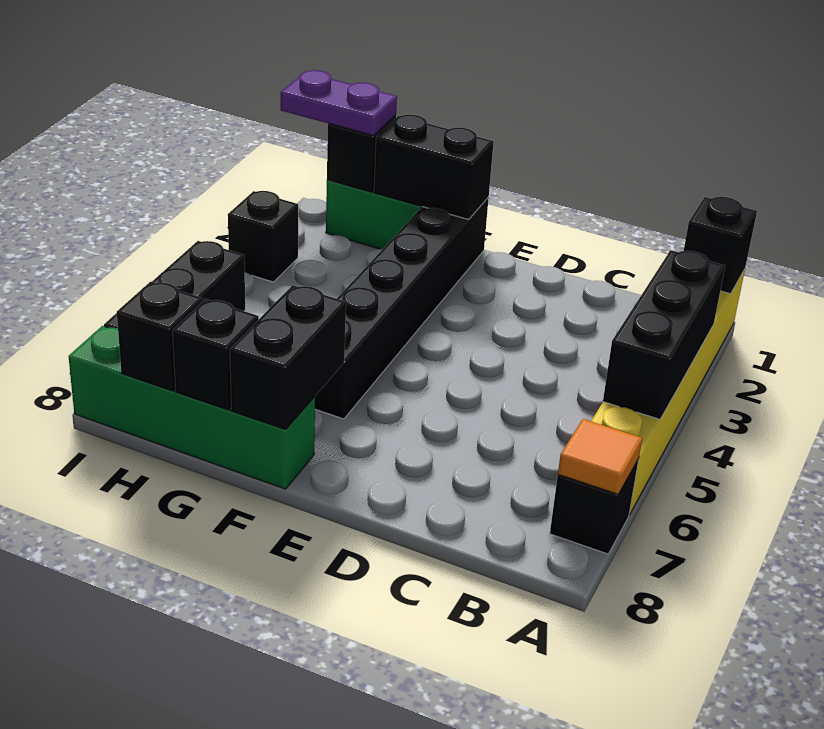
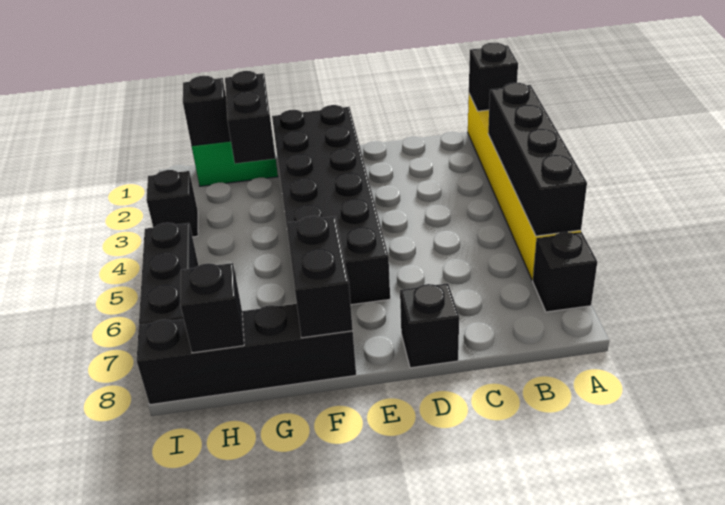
black 1x3 brick [603,250,725,419] -> black 1x4 brick [488,83,587,236]
orange 1x1 tile [558,419,642,494] -> none
black 1x6 brick [315,198,489,419] -> black 2x6 brick [272,105,390,305]
black 1x2 brick [374,115,494,220] -> black 1x2 brick turned to [225,71,276,164]
green 1x4 brick [69,326,315,489] -> black 1x4 brick [137,304,356,405]
black 1x1 brick [173,299,259,410] -> black 1x1 brick moved to [400,283,459,368]
purple 1x2 plate [281,70,397,136] -> none

